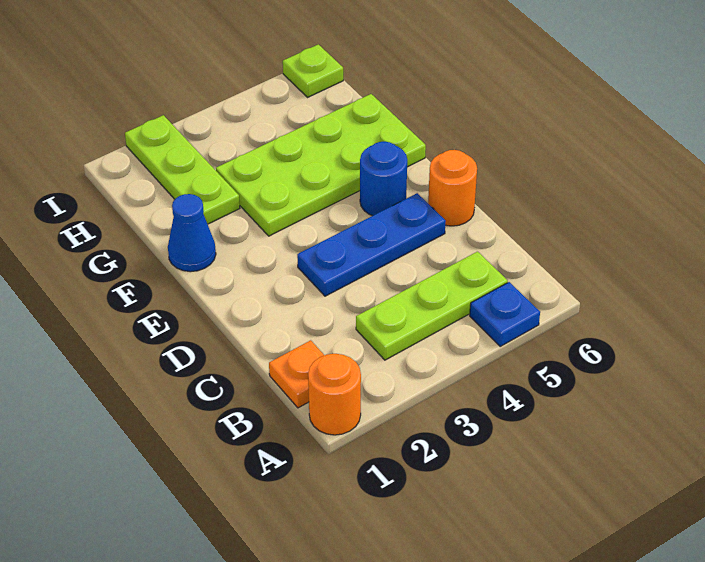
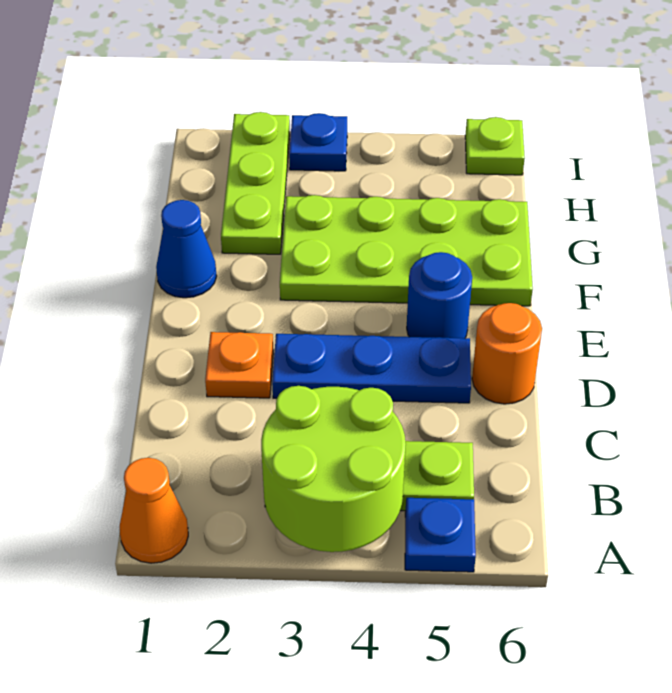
orange 1x1 round brick [308,354,361,435] -> orange 1x1 cone [120,458,188,563]
none -> lime 2x2 round brick [261,386,406,552]
orange 1x1 plate [269,340,324,408] -> orange 1x1 plate moved to [205,332,273,398]
none -> blue 1x1 plate [289,113,347,171]

